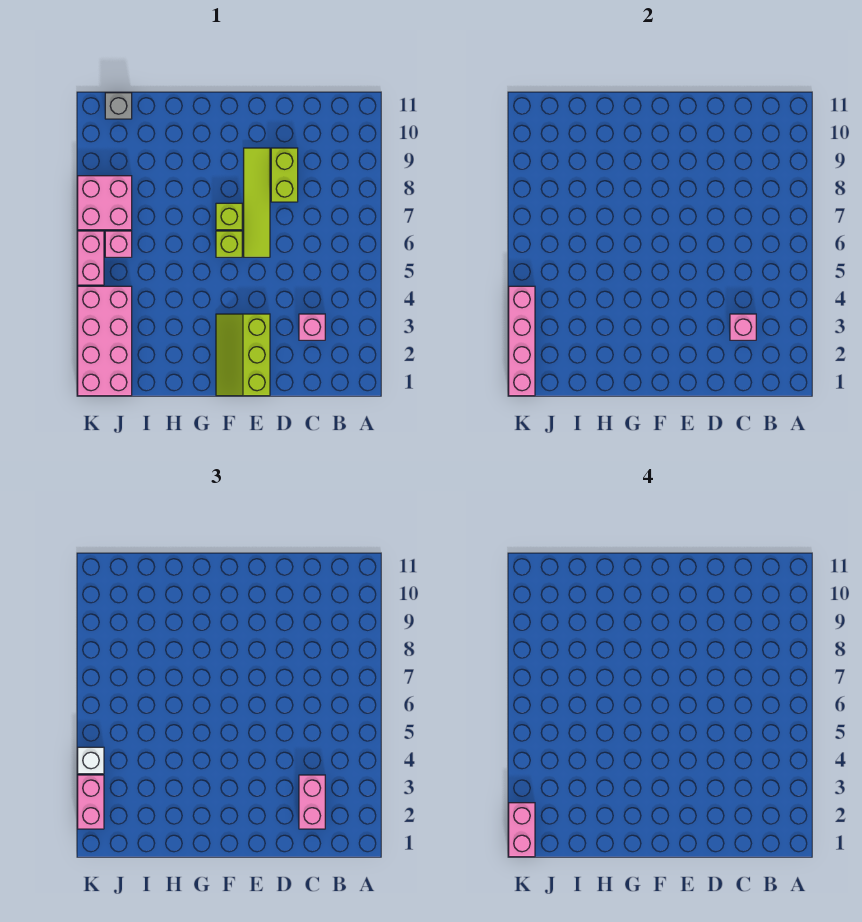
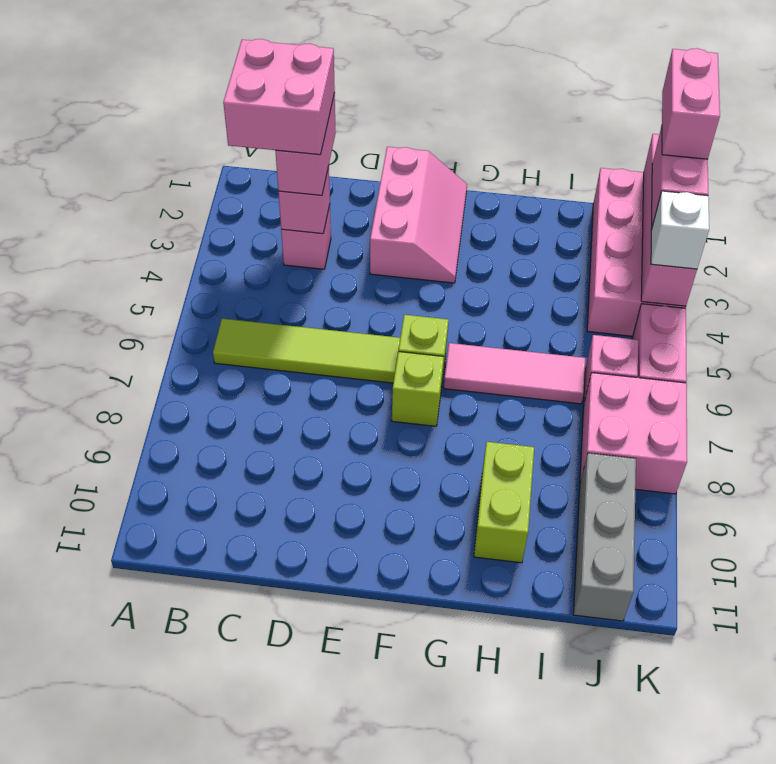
none -> pink 2x2 brick [223,39,335,155]
lime 1x2 brick [271,148,298,202] -> lime 1x2 brick moved to [474,442,534,563]
lime 2x3 slope [216,314,270,396] -> pink 2x3 slope [370,147,467,283]
lime 1x4 tile [244,148,270,257] -> lime 1x4 tile turned to [213,318,400,383]
none -> pink 1x3 tile [444,343,585,404]
grey 1x1 brick [105,93,132,119] -> grey 1x3 brick [573,453,636,621]

